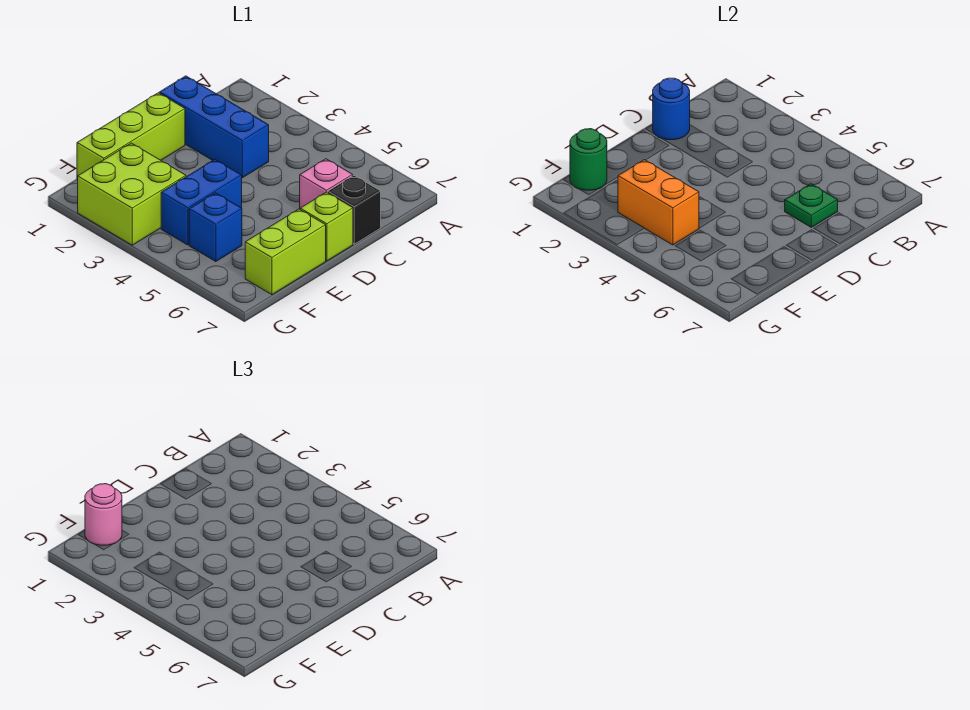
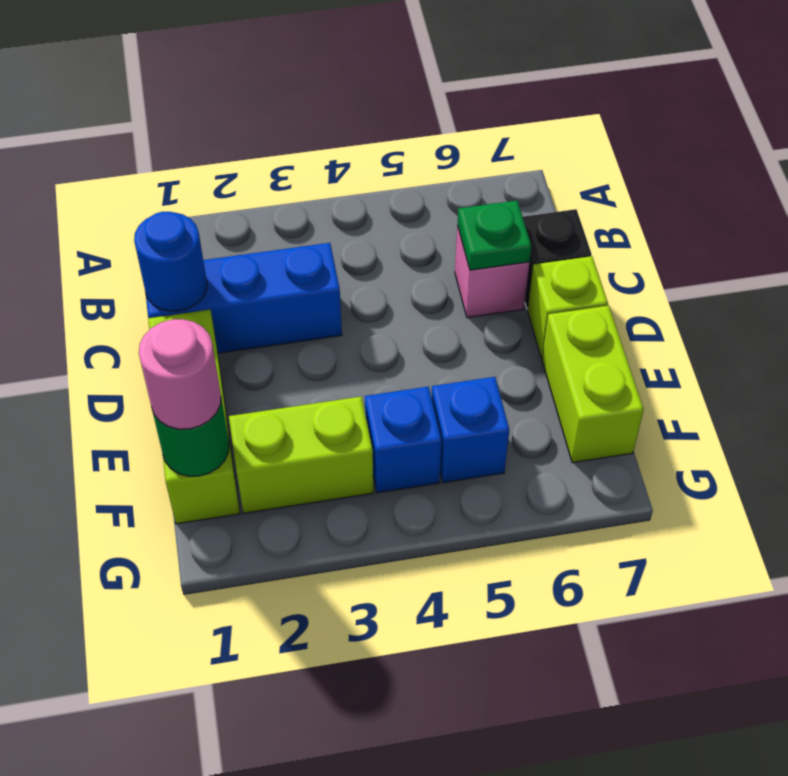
blue 1x2 brick [161,159,242,245] -> blue 1x1 brick [365,387,441,493]
lime 2x2 brick [78,143,186,245] -> lime 1x2 brick [229,397,374,513]
orange 1x2 brick [618,160,699,245] -> none

